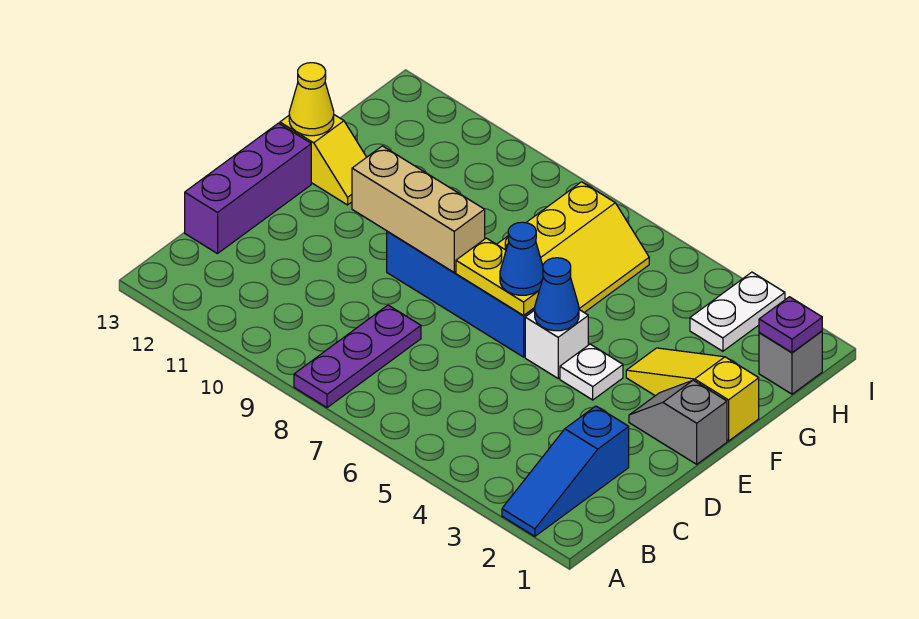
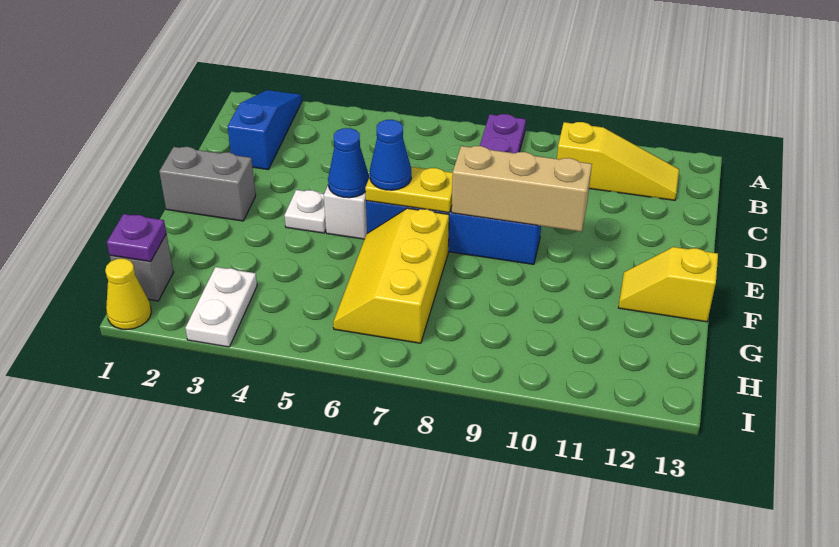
purple 1x3 brick [185,123,311,254] -> none
grey 1x2 slope [629,380,727,464] -> grey 1x2 brick [159,147,256,221]
yellow 1x3 slope [626,348,759,441] -> yellow 1x3 slope moved to [557,122,679,200]
yellow 1x1 cone [289,63,334,136] -> yellow 1x1 cone moved to [105,259,151,329]

